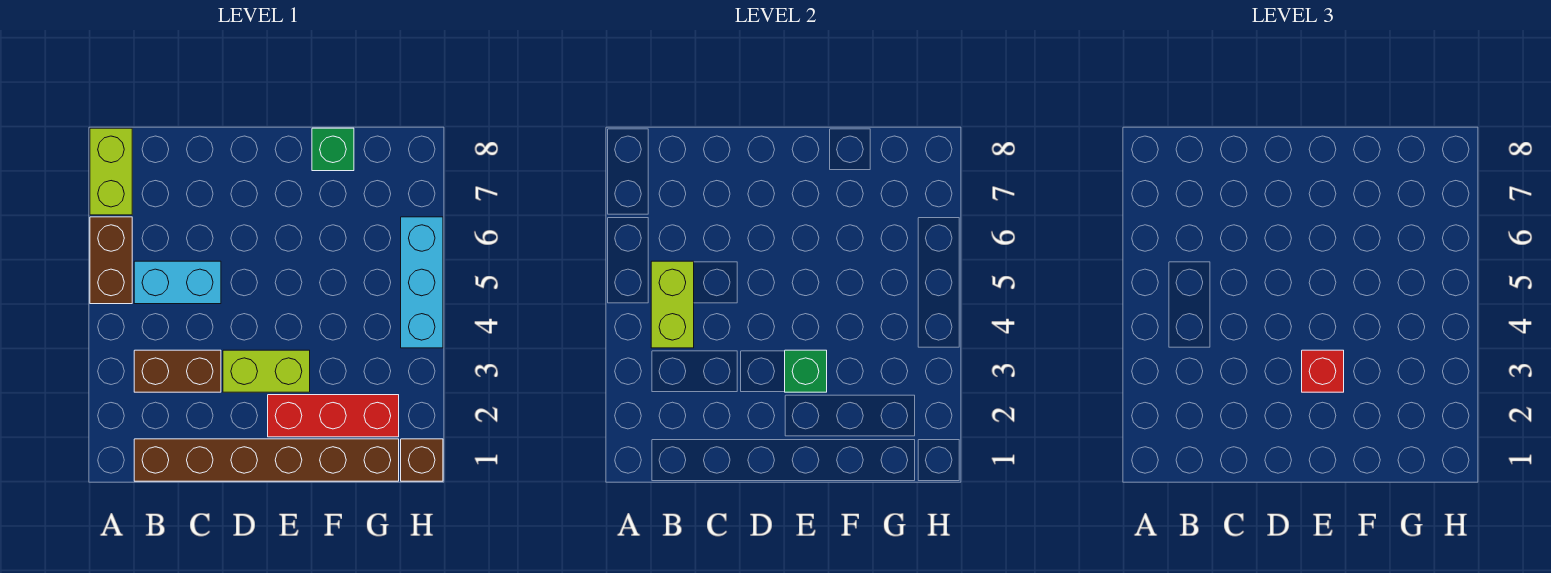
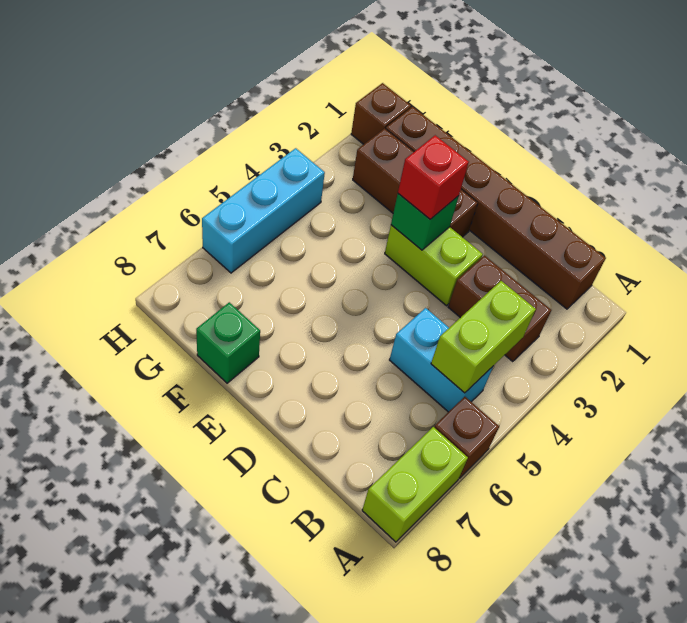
brown 1x2 brick [90,217,132,304] -> brown 1x1 brick [434,397,499,478]
red 1x3 brick [268,395,399,437] -> brown 1x3 brick [353,128,478,237]

